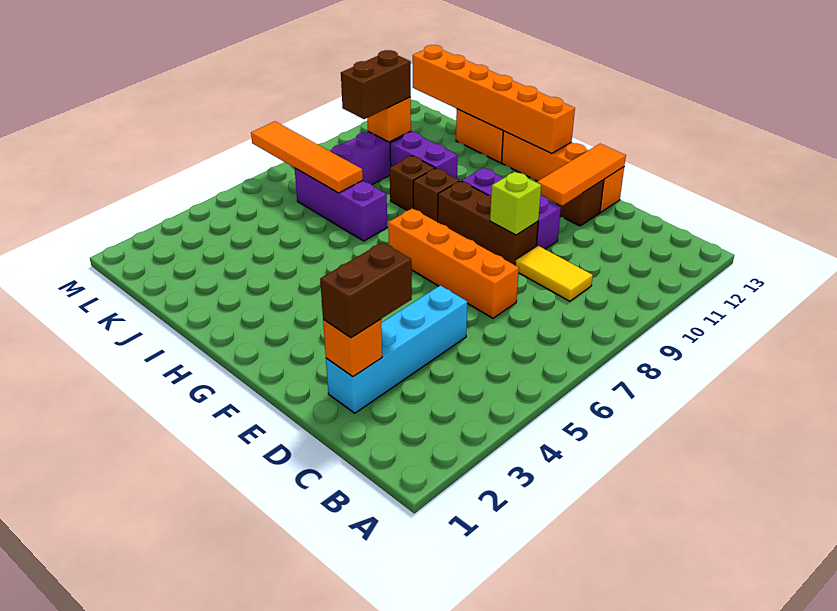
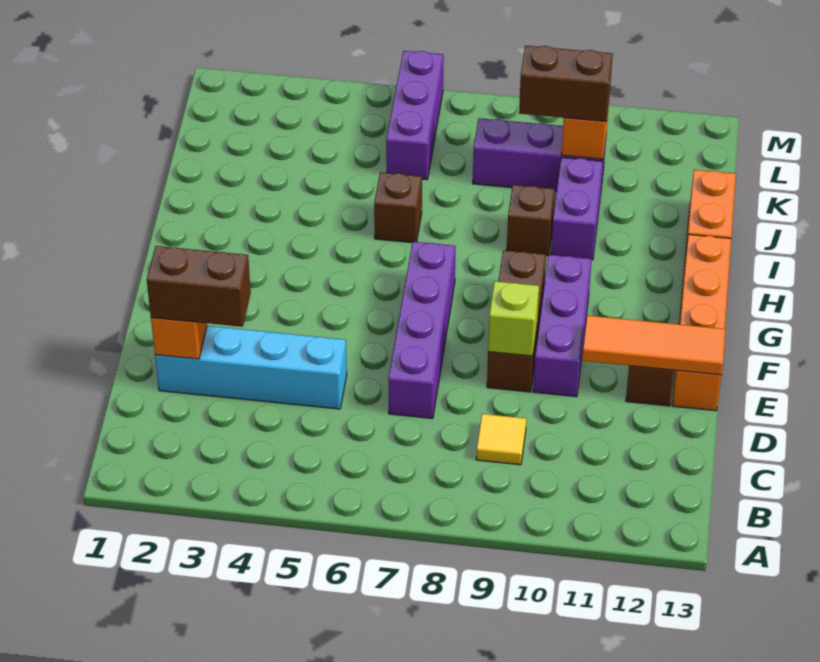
yellow 1x2 tile [515,245,593,301] -> yellow 1x1 tile [476,414,526,465]
orange 1x4 brick [388,208,519,318] -> purple 1x4 brick [388,242,456,418]
orange 1x6 brick [413,45,575,154] -> none
brown 1x1 brick [413,168,459,222] -> brown 1x1 brick moved to [374,172,422,243]
purple 1x3 brick [295,168,387,241] -> purple 1x3 brick moved to [386,51,444,180]
orange 1x4 tile [251,121,363,193] -> none

